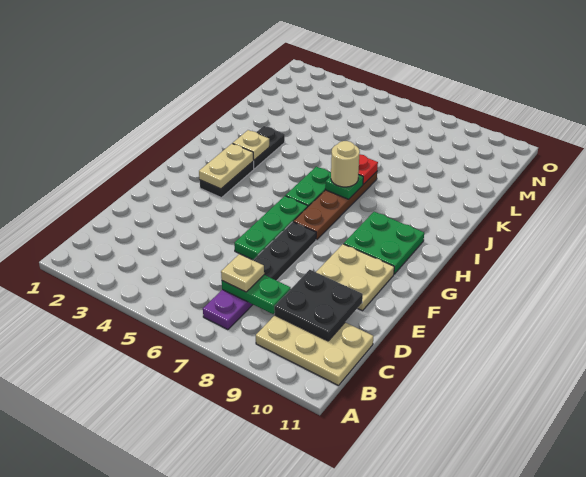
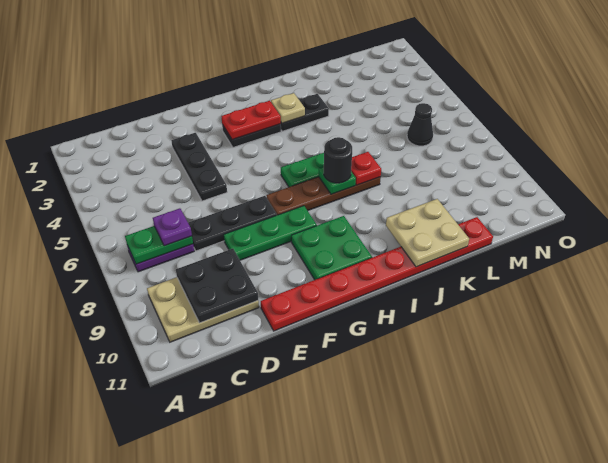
tan 2x3 plate [256,315,373,386] -> tan 2x3 plate turned to [147,277,259,342]
green 1x2 plate [222,275,291,314] -> green 1x2 plate turned to [125,226,193,264]
tan 1x1 plate [221,254,264,292] -> purple 1x1 plate [153,208,192,246]
none -> black 1x3 plate [171,133,227,201]
green 1x3 plate [234,196,308,260] -> green 1x3 plate moved to [224,206,317,260]
tan 2x2 plate [316,244,394,311] -> tan 2x2 plate moved to [386,199,469,267]
none -> red 1x8 plate [261,217,493,331]
tan 1x2 plate [199,144,254,189] -> red 1x2 plate [221,101,281,140]
tan 1x1 round brick [331,141,360,187] -> black 1x1 round brick [324,137,352,183]
none -> black 1x1 cone [407,103,433,146]

